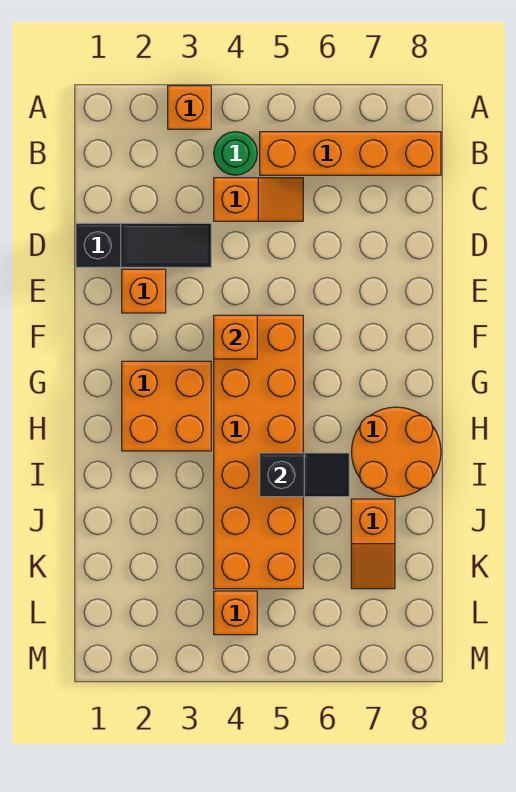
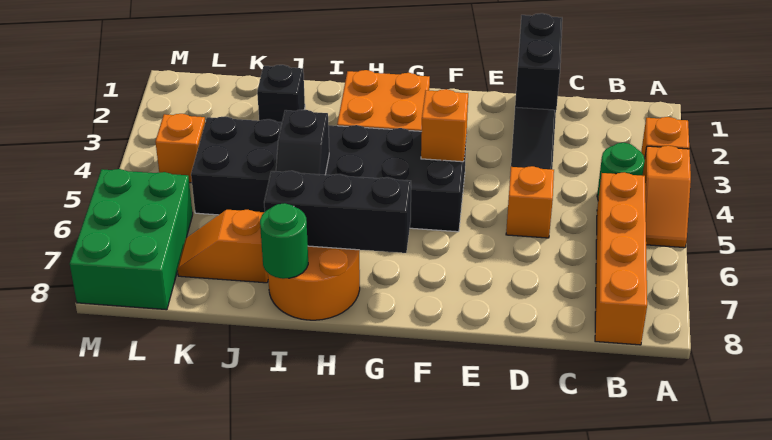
orange 1x2 slope [214,178,303,221] -> orange 1x2 slope moved to [643,146,691,248]
none -> black 1x2 brick [515,13,562,110]
orange 1x1 brick [122,269,166,313] -> orange 1x1 brick moved to [506,166,554,238]
orange 2x6 brick [214,315,303,589] -> black 2x6 brick [191,116,466,232]
none -> black 1x3 brick [264,171,411,253]
none -> green 1x1 round brick [260,203,308,279]
none -> black 1x1 brick [257,65,305,122]
none -> green 2x3 brick [70,169,193,310]

